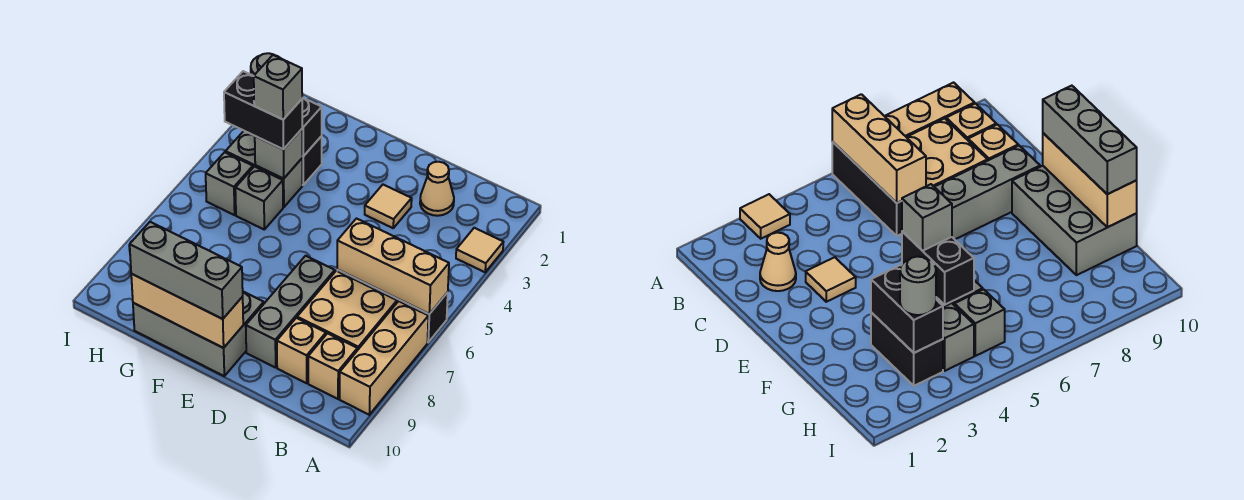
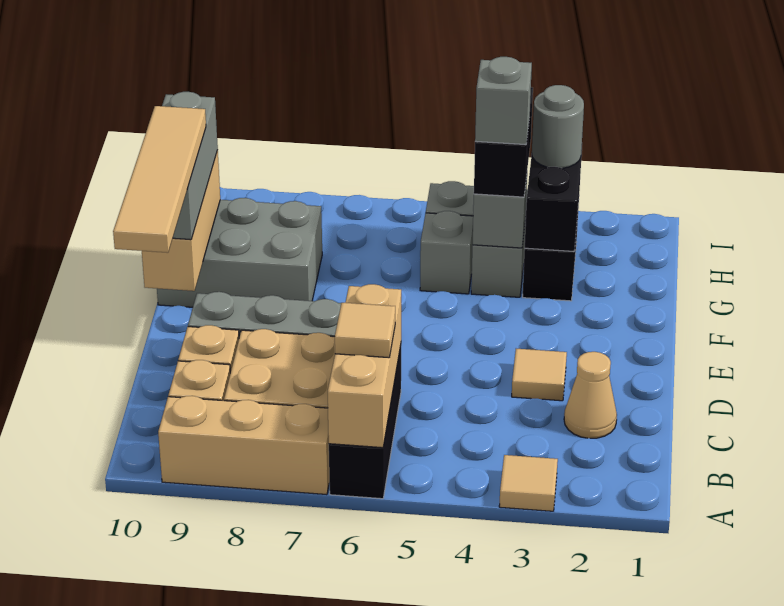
none -> tan 1x1 tile [335,303,395,358]
none -> tan 1x4 tile [113,106,206,253]
grey 2x3 brick [133,292,264,376] -> grey 2x3 brick turned to [157,198,322,307]

